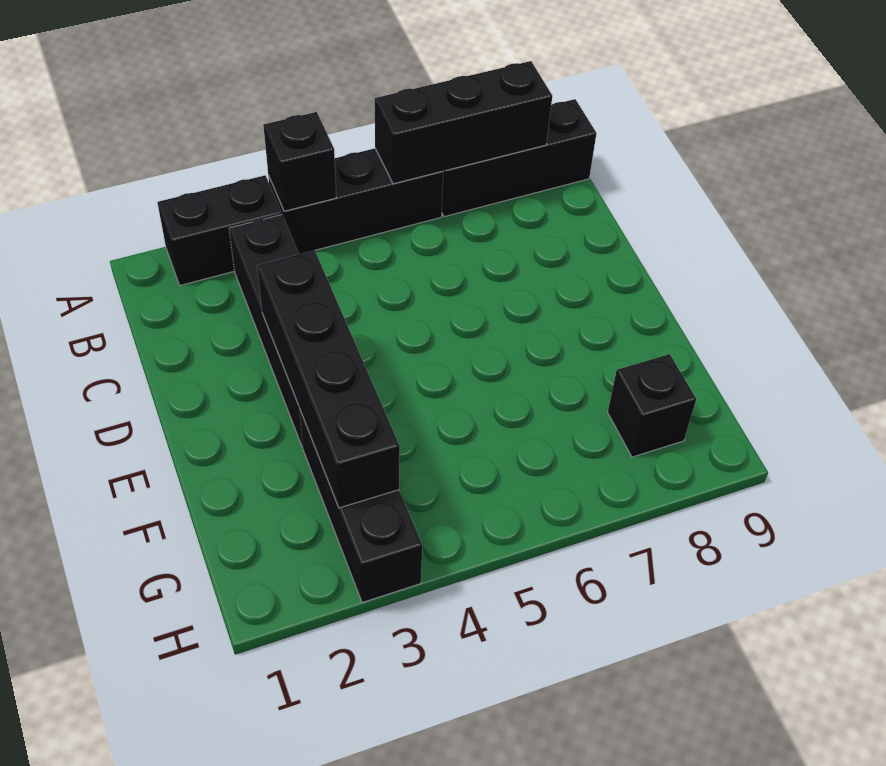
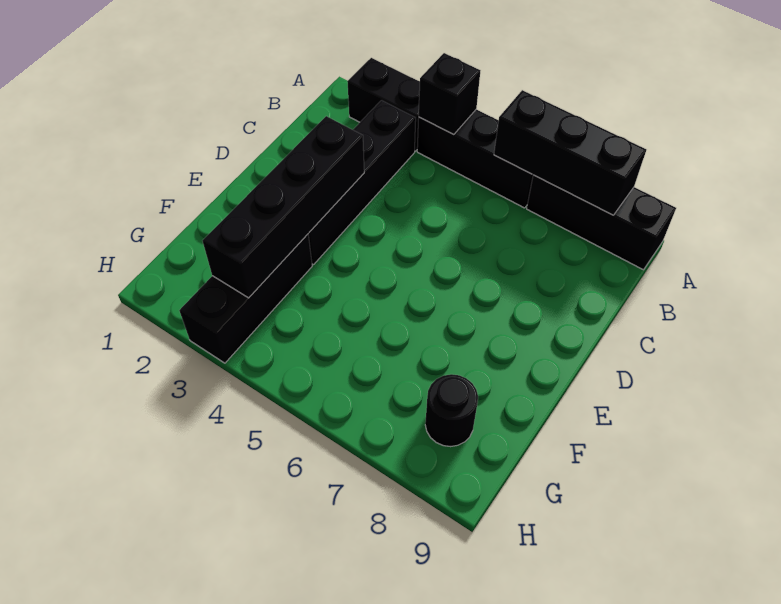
black 1x1 brick [608,354,696,457] -> black 1x1 round brick [425,374,478,447]

